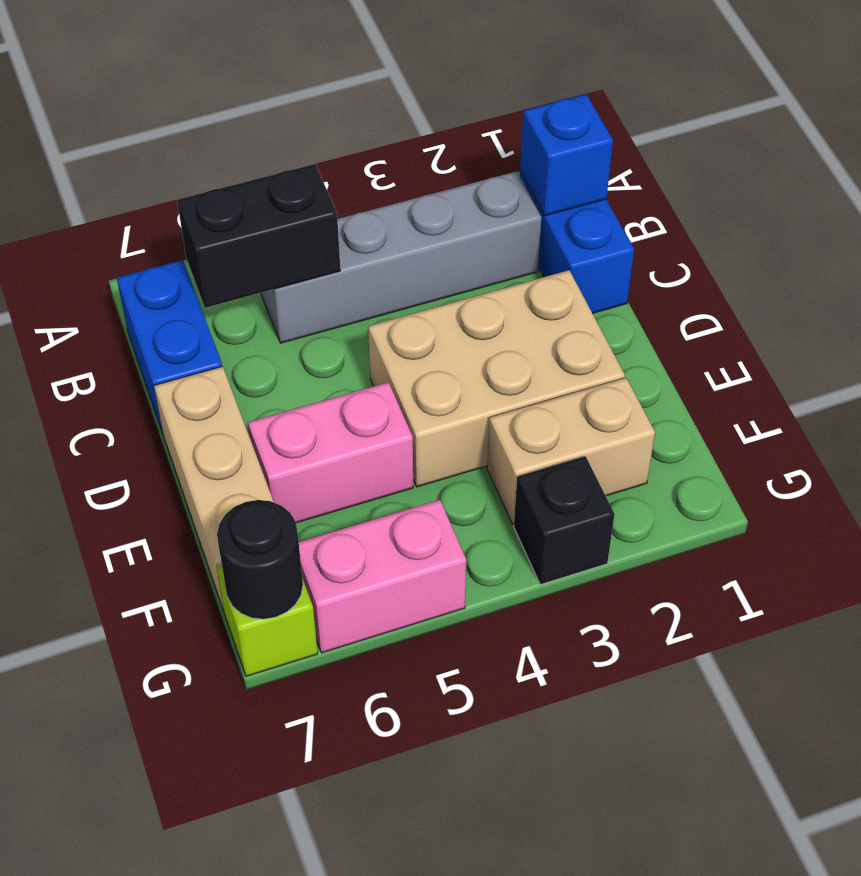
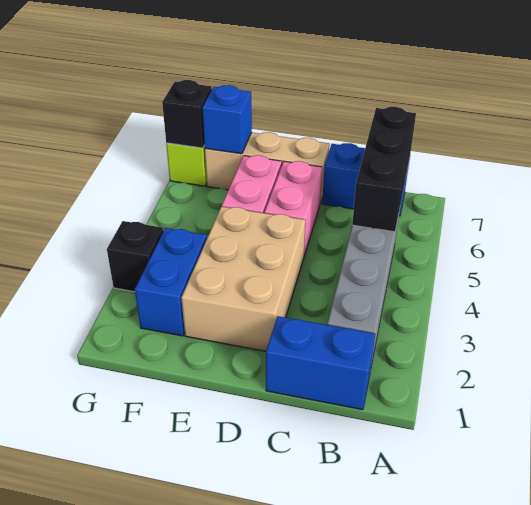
blue 1x1 brick [520,94,613,216] -> blue 1x1 brick moved to [202,85,252,154]
black 1x2 brick [177,164,341,308] -> black 1x3 brick [352,107,416,232]
tan 1x2 brick [487,378,655,524] -> blue 1x2 brick [135,228,207,336]
pink 1x2 brick [299,500,466,653] -> pink 1x2 brick moved to [264,161,322,256]
black 1x1 round brick [217,500,303,619] -> black 1x1 brick [162,80,212,148]

